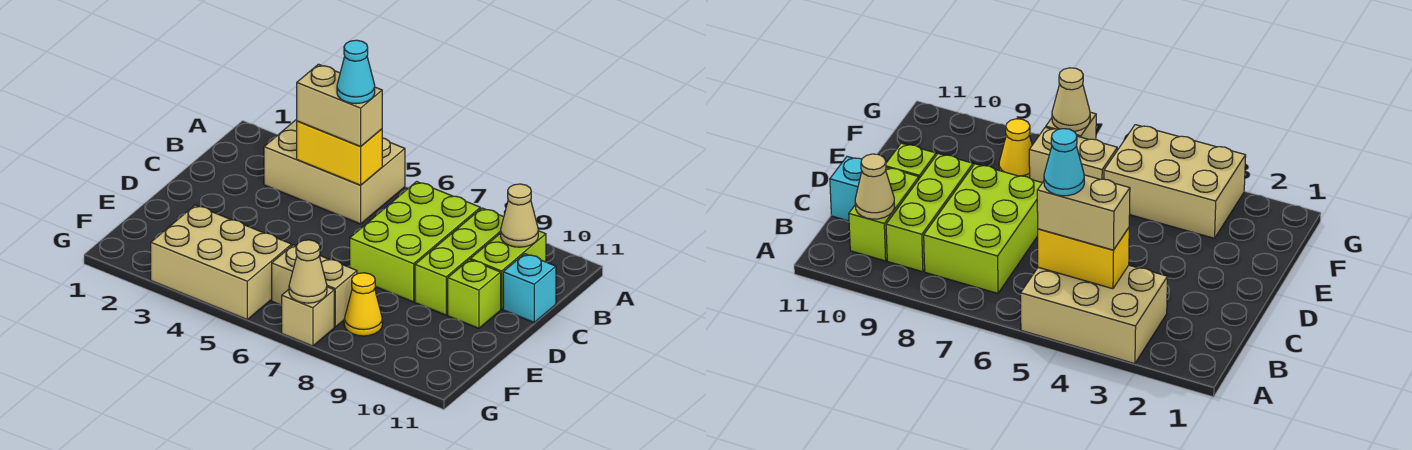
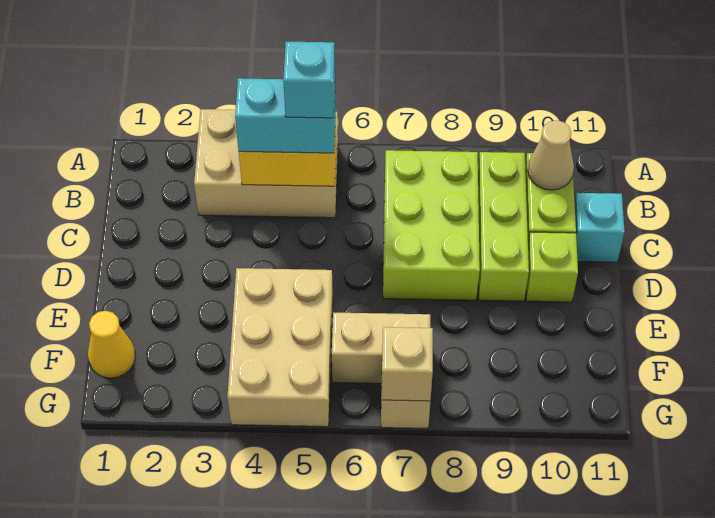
tan 1x2 brick [297,64,382,146] -> cyan 1x2 brick [235,78,336,153]
cyan 1x1 cone [337,40,375,104] -> cyan 1x1 brick [283,42,335,118]
tan 2x3 brick [151,205,292,319] -> tan 2x3 brick turned to [227,268,333,427]
yellow 1x1 cone [344,273,382,336] -> yellow 1x1 cone moved to [88,311,135,378]
tan 1x1 cone [289,240,327,303] -> tan 1x1 brick [382,327,433,401]

